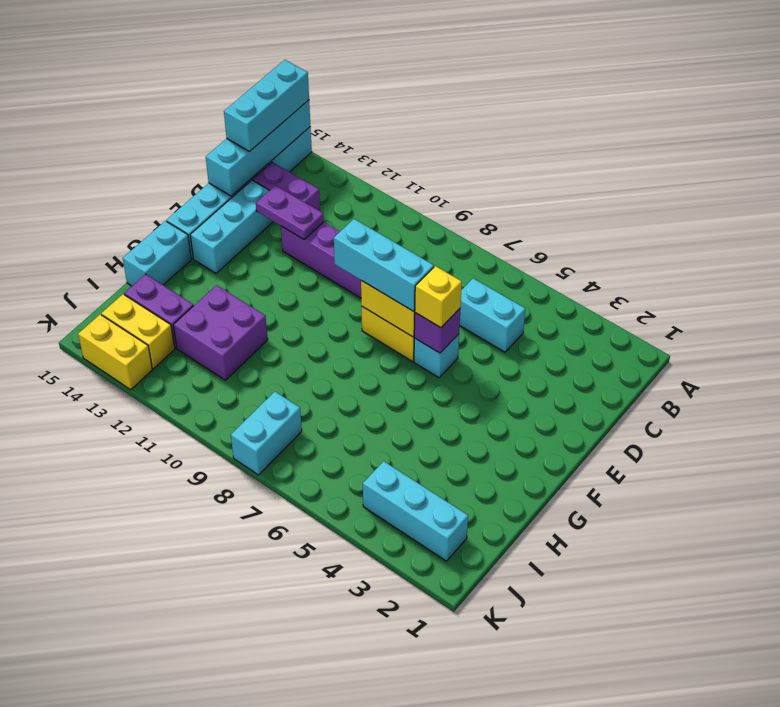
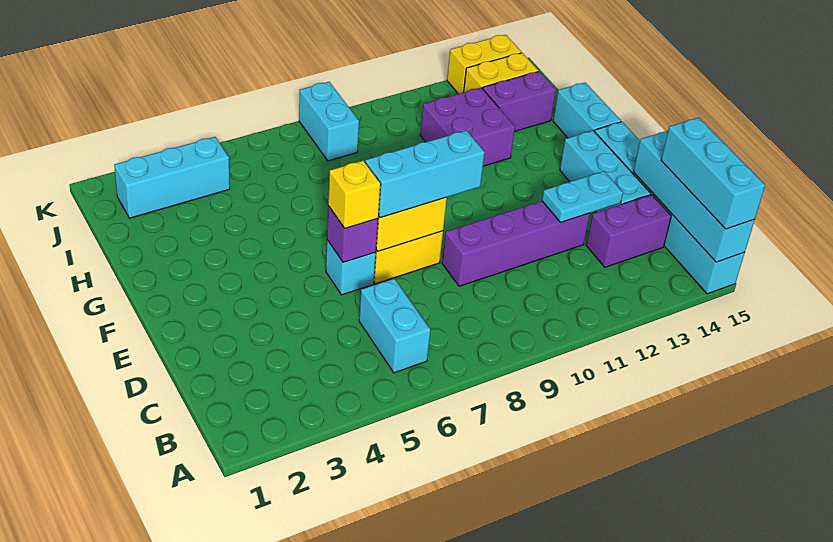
cyan 1x2 brick [460,278,525,352] -> cyan 1x2 brick turned to [359,279,431,373]
purple 1x2 plate [256,185,324,239] -> cyan 1x2 plate [542,171,623,223]

